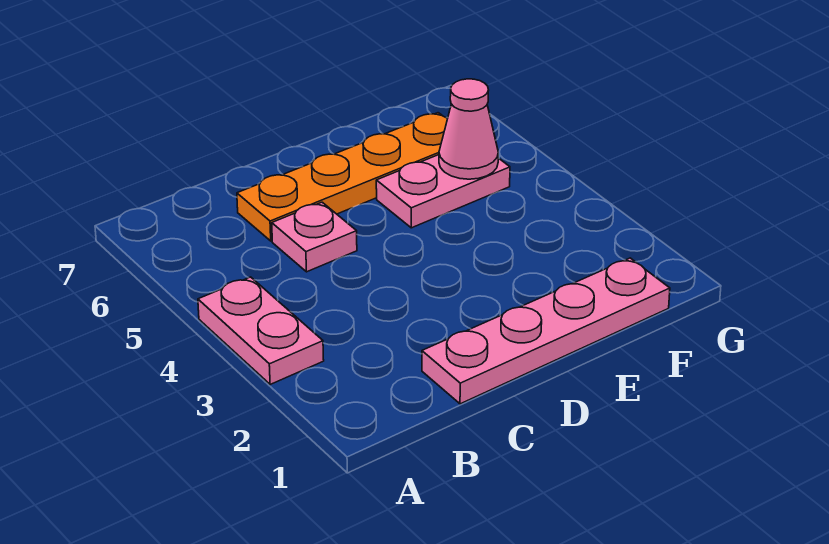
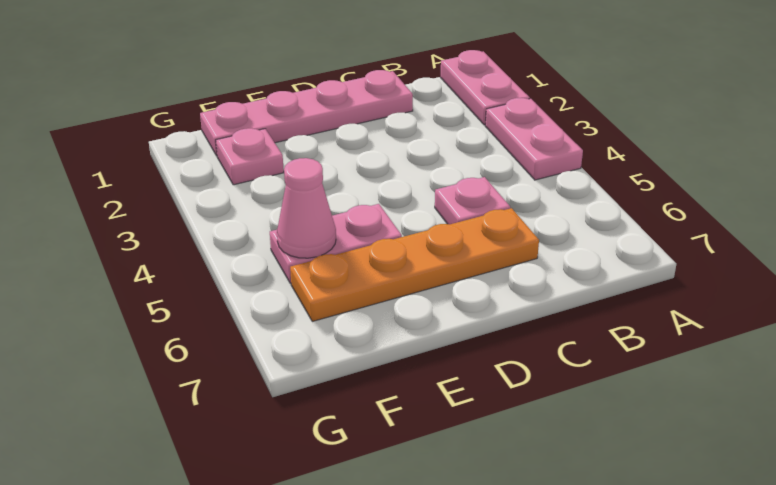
none -> pink 1x2 plate [440,50,530,125]
none -> pink 1x1 plate [216,128,284,185]

